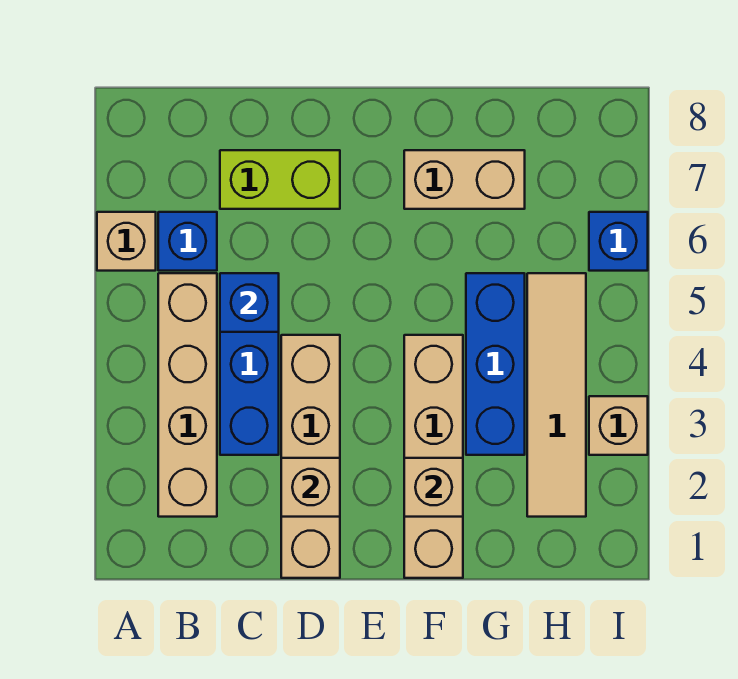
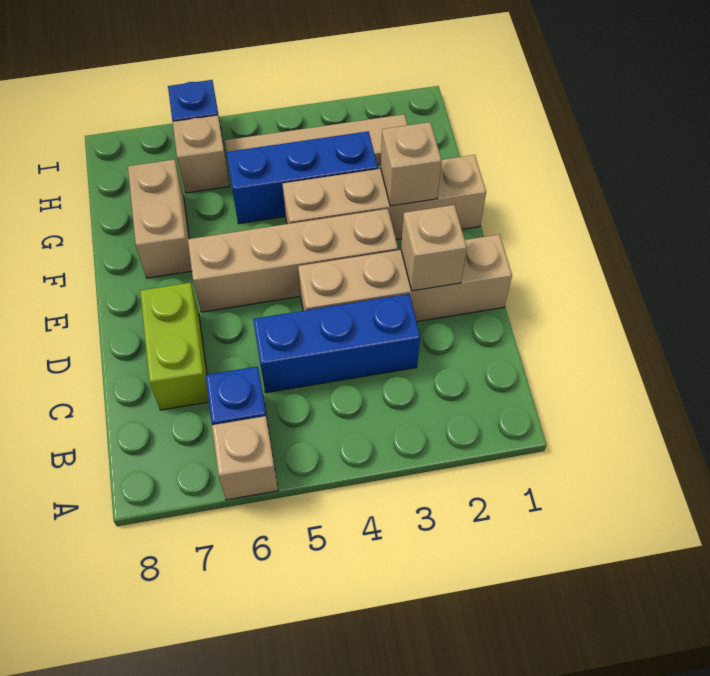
tan 1x4 brick [158,273,217,517] -> tan 1x4 brick moved to [188,209,398,312]
blue 1x1 brick [220,273,279,332] -> none
tan 1x1 brick [589,396,648,455] -> tan 1x1 brick moved to [173,115,230,193]

